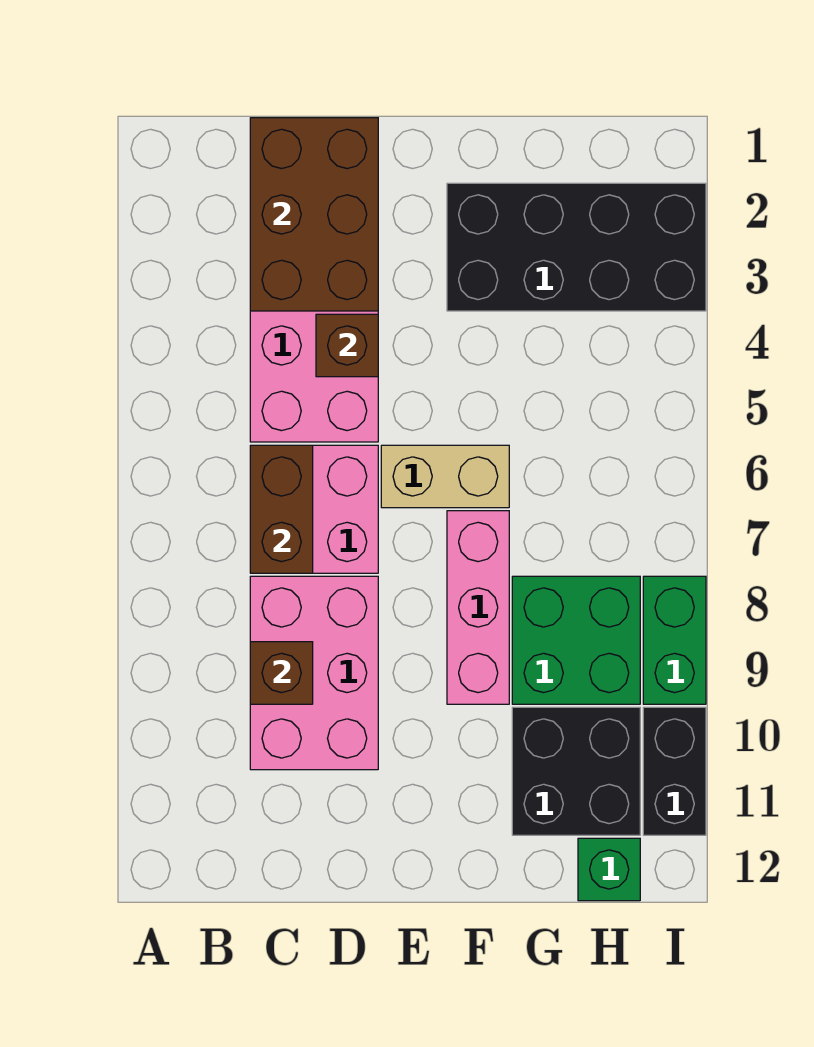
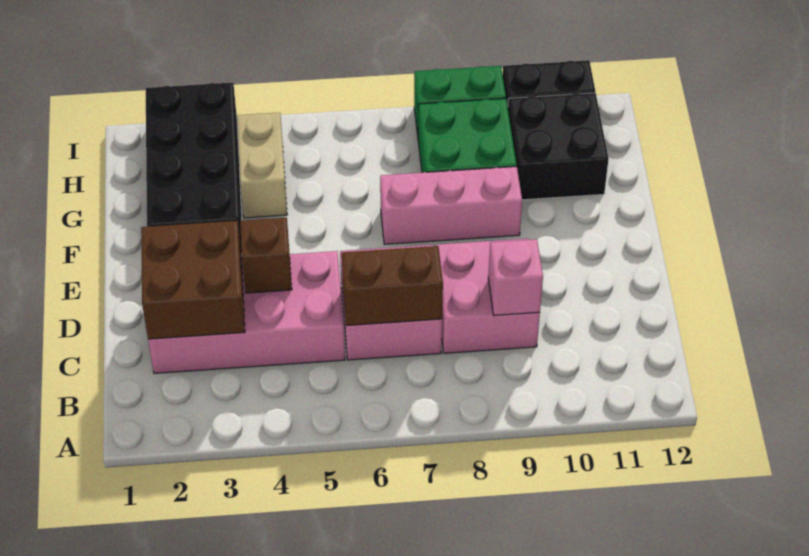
brown 2x3 brick [250,118,378,311] -> brown 2x2 brick [141,221,245,339]
pink 2x3 brick [250,576,378,770] -> pink 2x2 brick [435,238,540,353]
brown 1x1 brick [250,642,313,704] -> pink 1x1 brick [488,239,543,315]
tan 1x2 brick [381,445,509,508] -> tan 1x2 brick moved to [237,113,287,218]
green 1x1 brick [578,838,640,901] -> none

